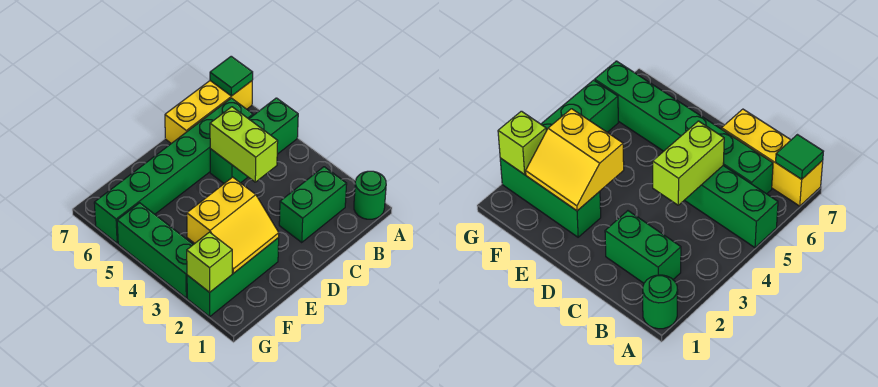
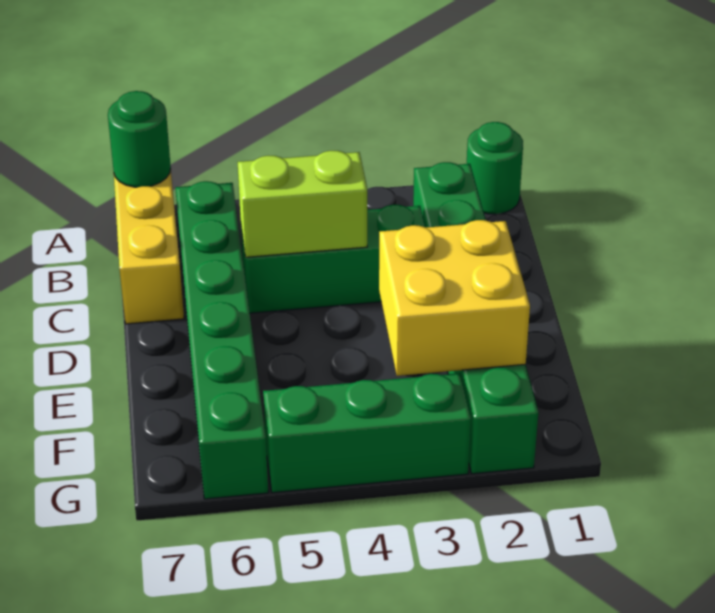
green 1x3 brick [210,98,298,183] -> green 1x3 brick turned to [241,205,425,313]
green 1x1 tile [210,56,253,96] -> green 1x1 round brick [108,91,171,187]
yellow 2x2 slope [187,177,279,273] -> yellow 2x2 brick [379,220,530,376]
lime 1x1 brick [187,232,232,292] -> none

